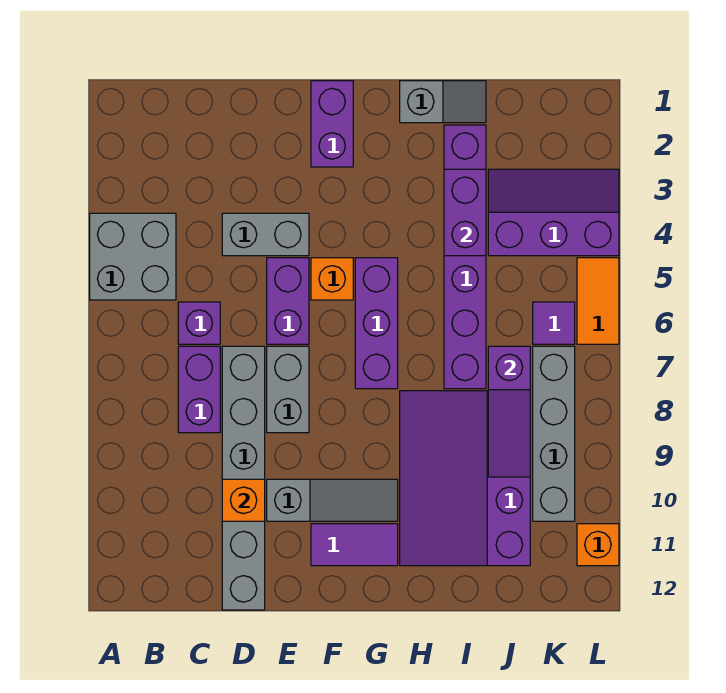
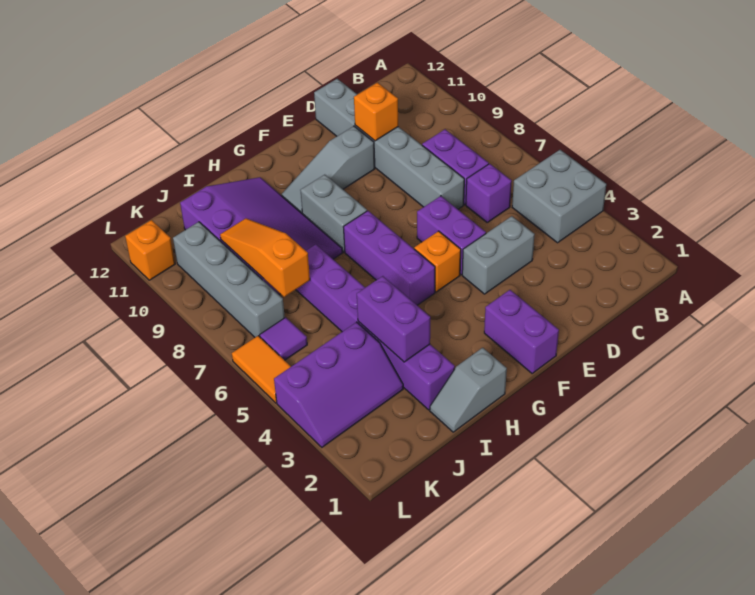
grey 1x2 brick [267,346,309,433] -> grey 1x2 brick moved to [300,175,367,252]
purple 1x2 tile [311,524,398,566] -> none
purple 1x3 slope [488,346,530,477] -> orange 1x3 slope [220,218,310,297]

